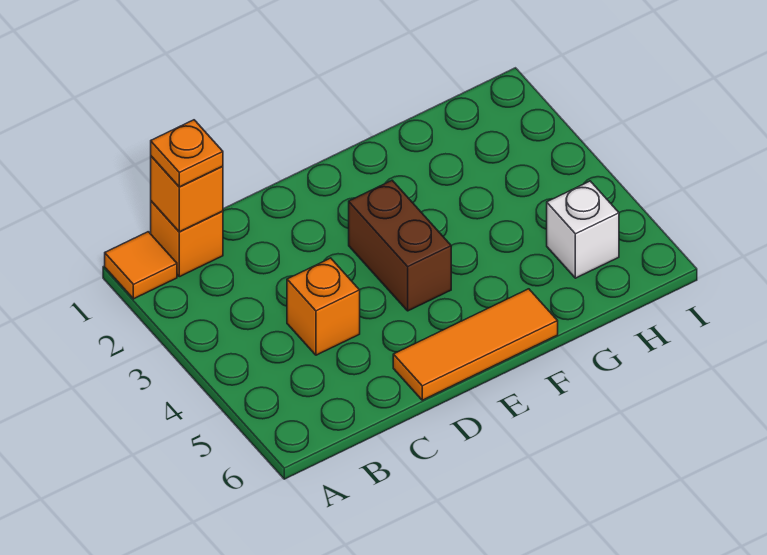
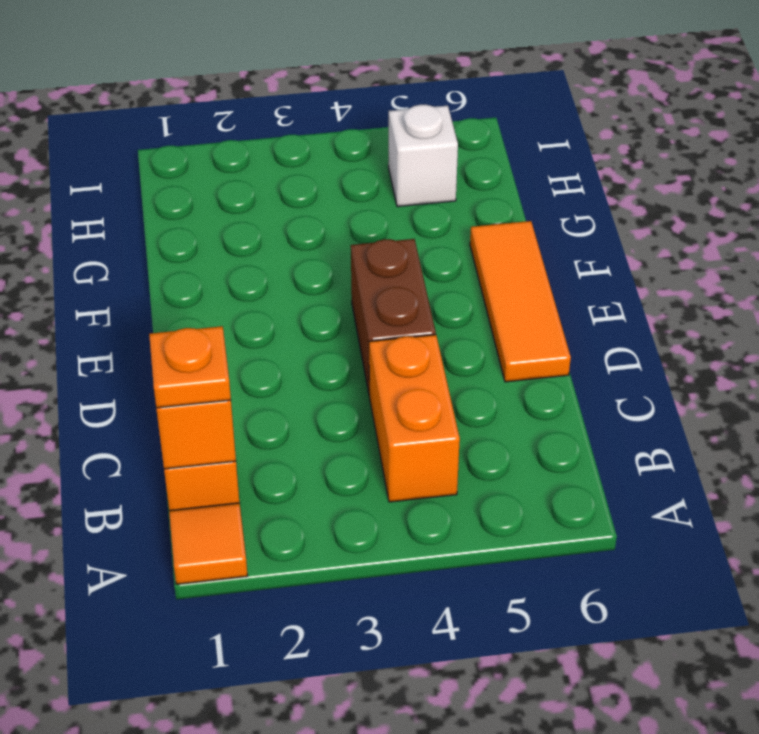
orange 1x1 brick [287,258,360,355] -> orange 1x2 brick [369,335,460,502]
brown 1x2 brick [349,180,451,311] -> brown 1x2 brick turned to [351,239,436,396]

